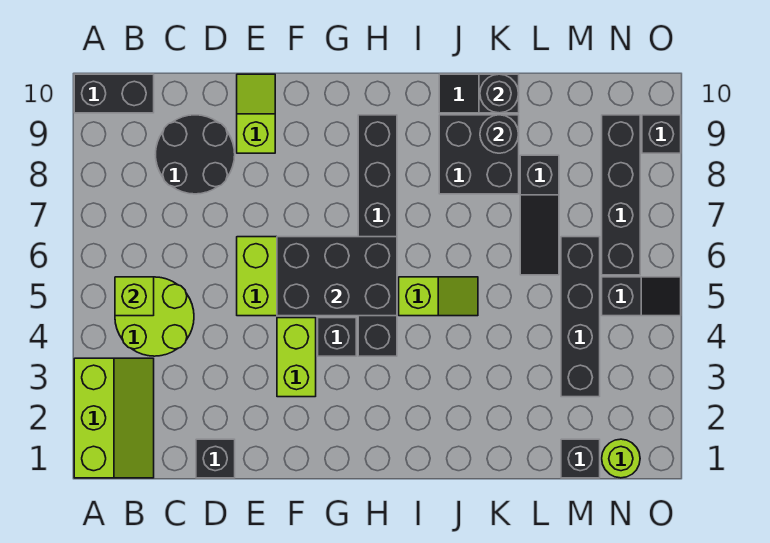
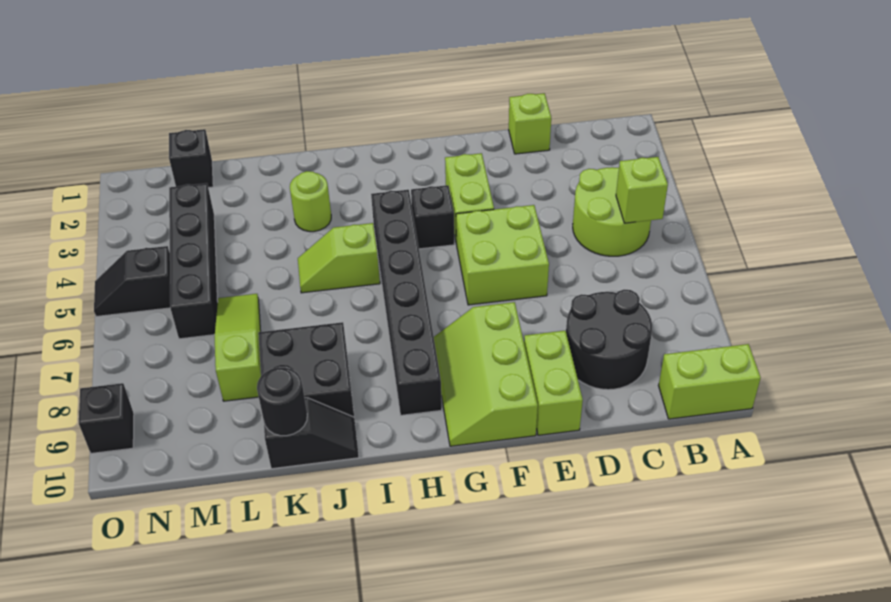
lime 2x3 slope [74,358,154,478] -> lime 2x3 slope moved to [434,302,538,446]
black 1x2 brick [74,74,154,113] -> lime 1x2 brick [659,344,761,419]
black 1x1 brick [196,439,235,478] -> lime 1x1 brick [509,93,551,154]
lime 1x2 slope [237,74,275,153] -> lime 1x2 brick [524,331,583,435]
black 2x3 brick [277,237,397,316] -> none
black 1x1 round brick [480,115,519,153] -> none
black 1x3 slope [520,155,559,275] -> lime 1x3 slope [215,294,261,401]
lime 1x1 round brick [602,439,640,478] -> lime 1x1 round brick moved to [290,171,331,232]
black 1x4 brick [602,115,640,275] -> none

